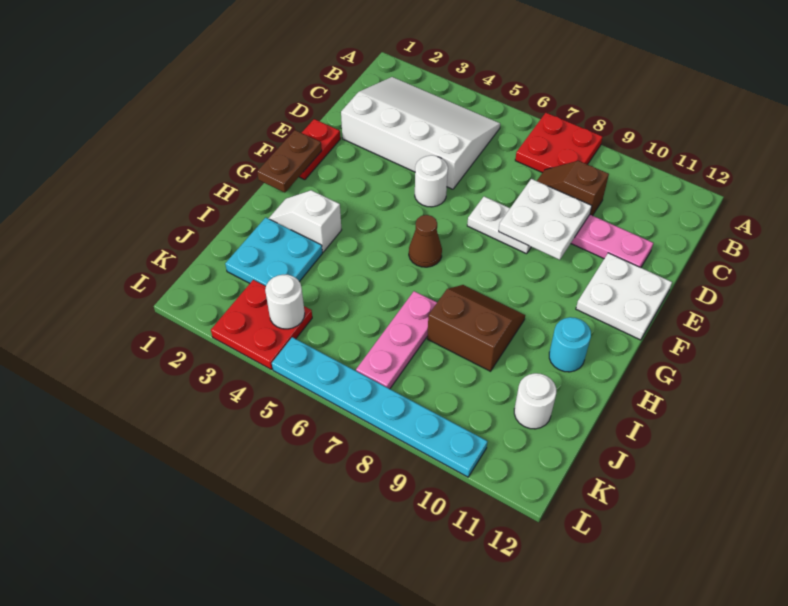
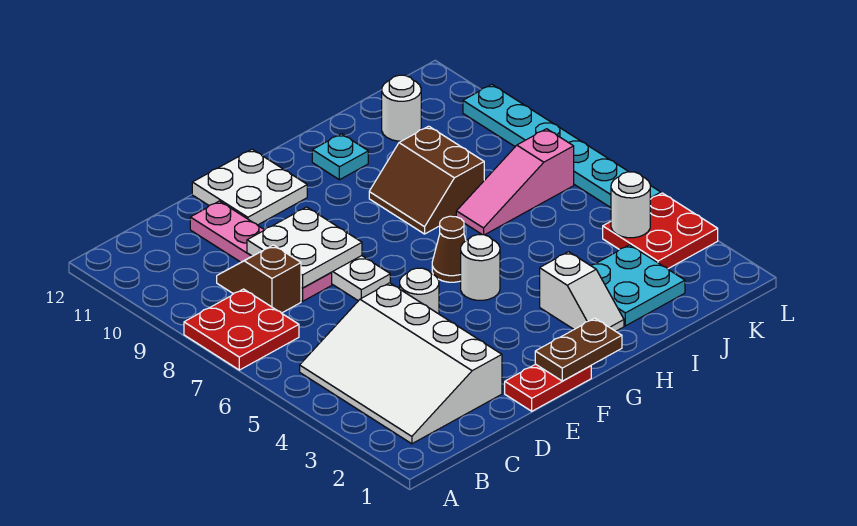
brown 1x2 slope [537,161,609,216] -> brown 1x2 slope turned to [217,245,301,313]
none -> white 1x1 round brick [461,235,500,300]
cyan 1x1 round brick [549,317,591,372] -> cyan 1x1 plate [312,134,368,180]
pink 1x3 plate [356,291,437,389] -> pink 1x3 slope [456,129,574,235]

